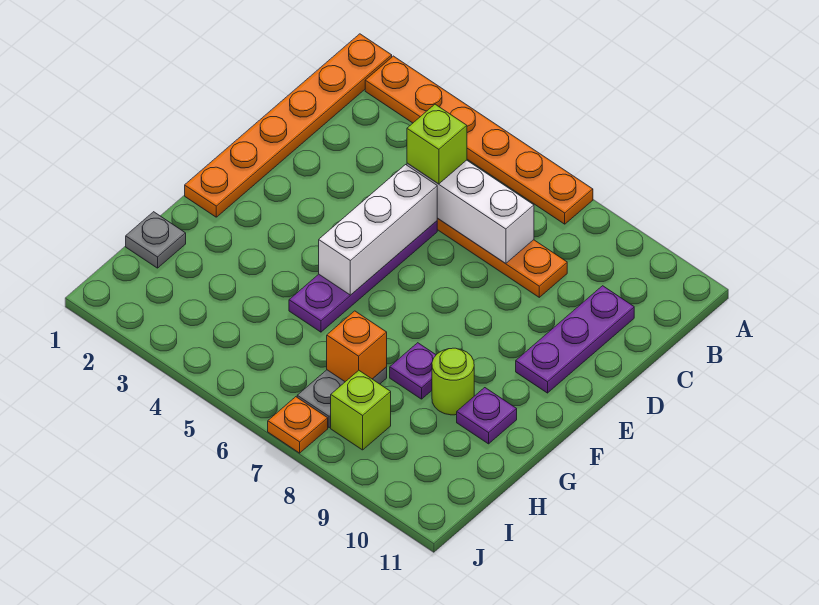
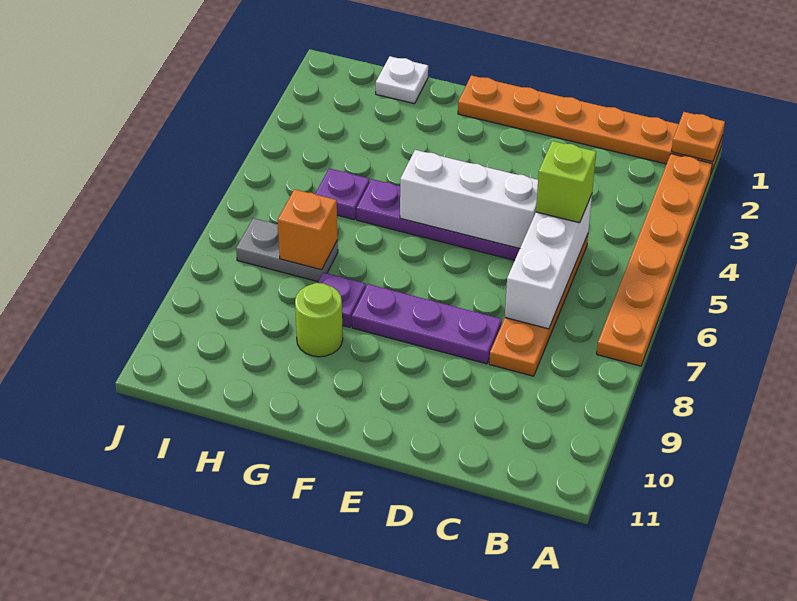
purple 1x3 plate [516,286,634,393] -> purple 1x3 plate moved to [352,284,502,364]
purple 1x1 plate [457,388,517,444] -> purple 1x1 plate moved to [315,169,370,220]
grey 1x1 plate [126,212,186,268] -> white 1x1 plate [376,56,428,104]
lime 1x1 brick [331,370,391,450] -> none
orange 1x1 plate [268,397,328,453] -> orange 1x1 plate moved to [671,112,725,162]

